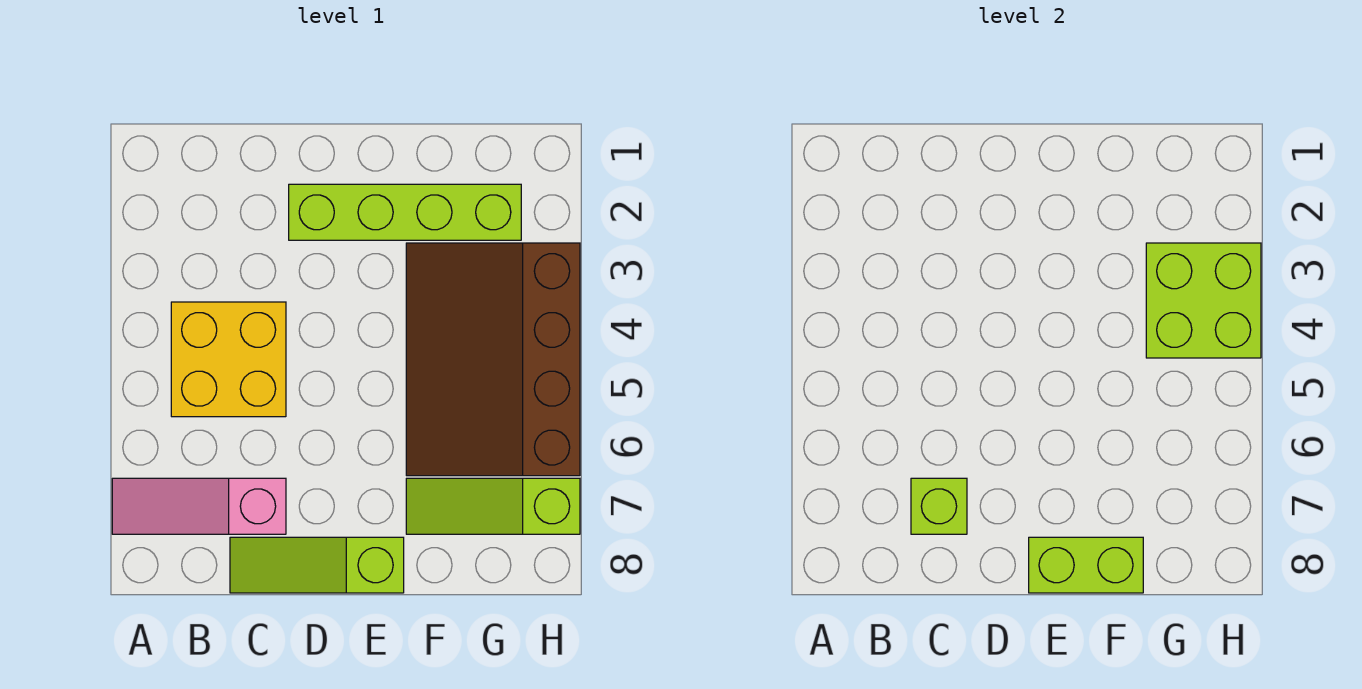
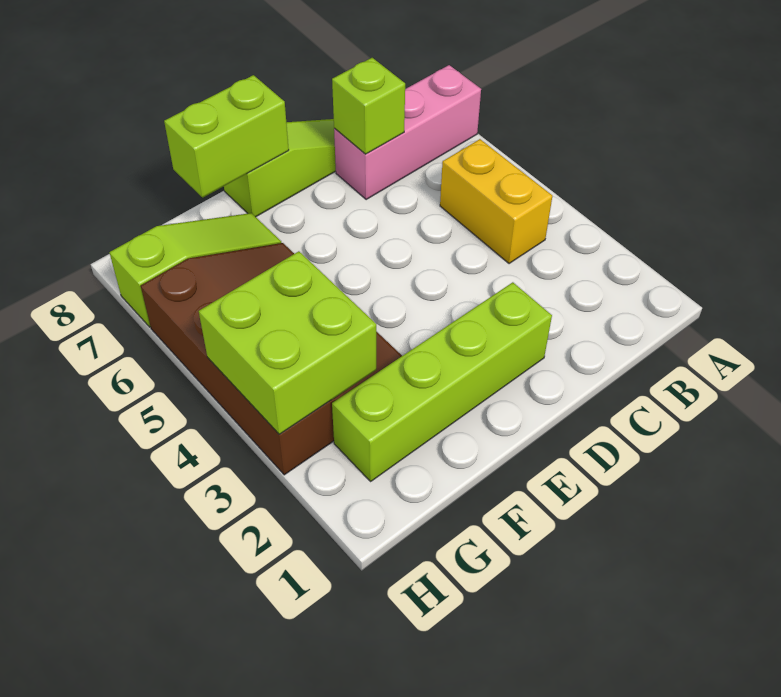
pink 1x3 slope [112,478,286,534] -> pink 1x3 brick [334,65,481,200]
yellow 2x2 brick [171,302,286,417] -> yellow 1x2 brick [440,139,552,264]

